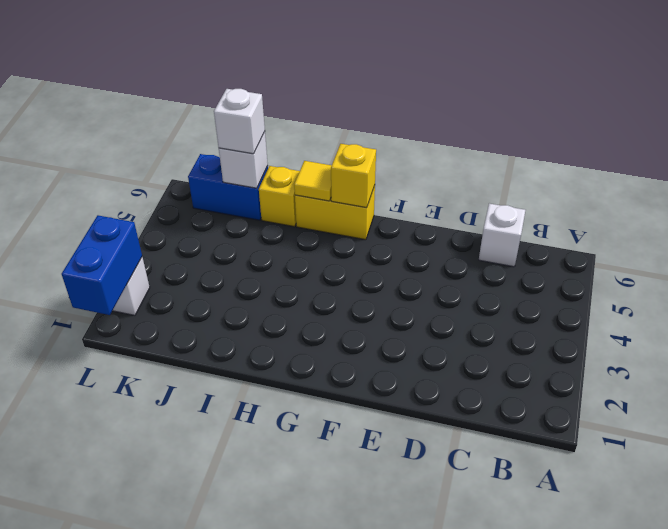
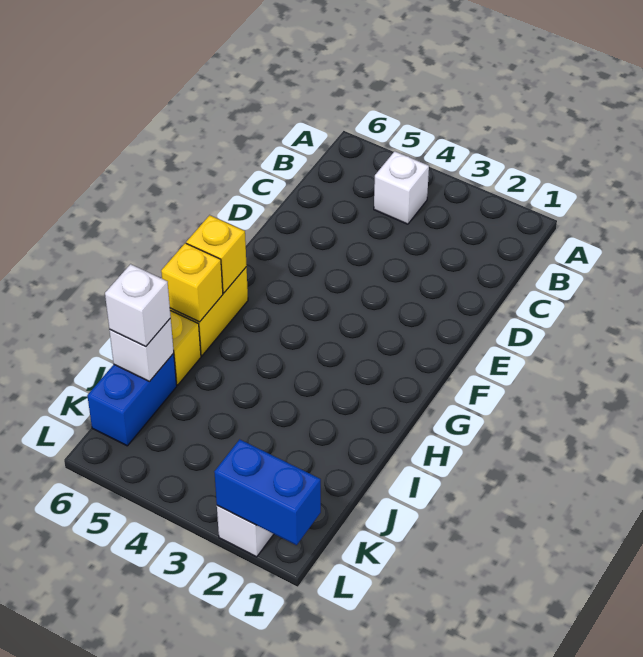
white 1x1 brick [479,203,525,267] -> white 1x1 brick moved to [374,151,429,224]
yellow 1x1 tile [294,161,332,201] -> yellow 1x1 brick [161,243,223,322]

